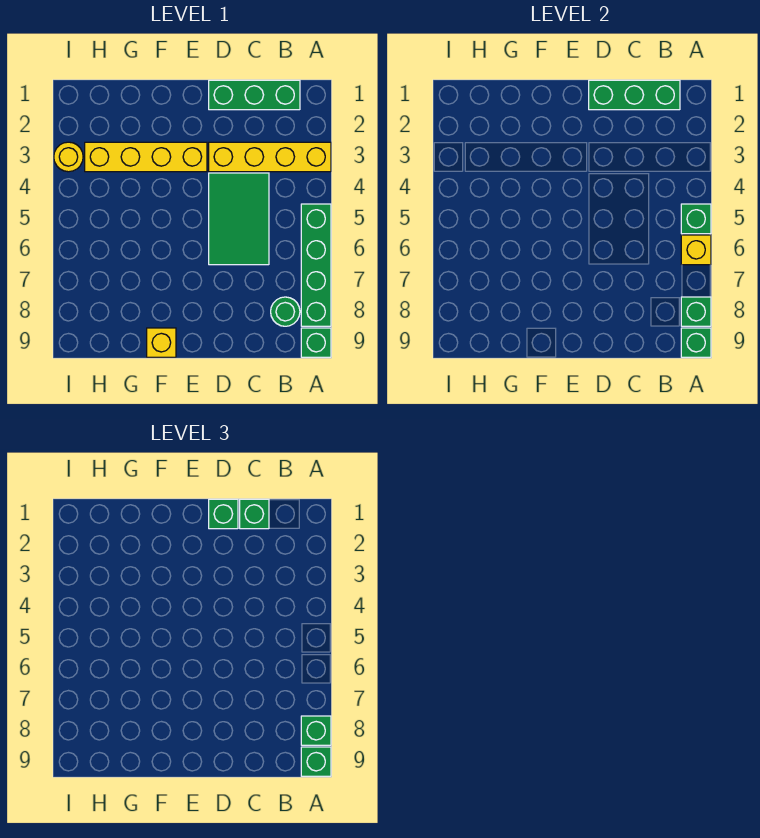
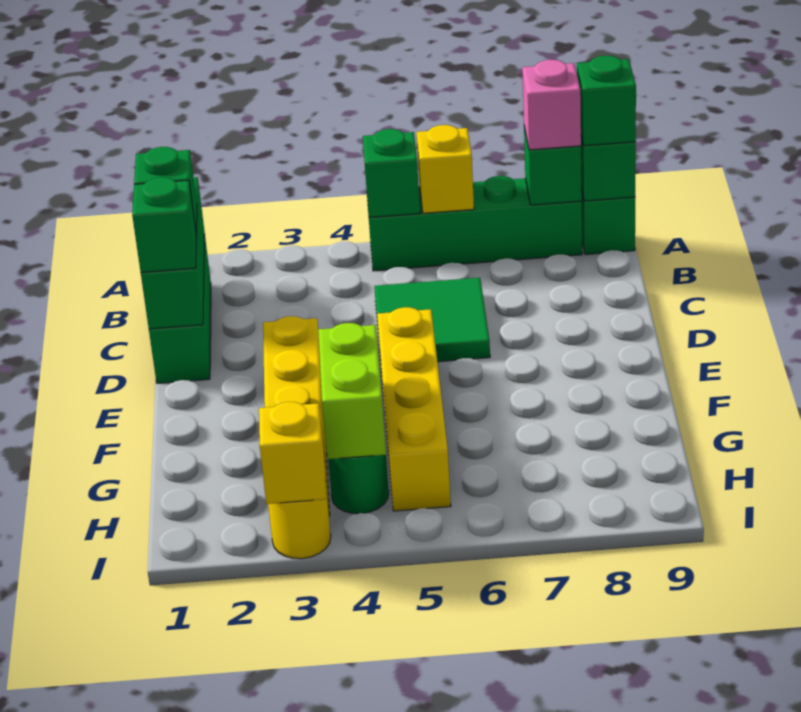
yellow 1x4 brick [209,142,331,172] -> yellow 1x4 brick moved to [377,307,451,511]
green 1x1 brick [301,716,331,745] -> pink 1x1 brick [522,60,581,150]
green 1x1 round brick [271,297,300,326] -> green 1x1 round brick moved to [328,455,389,514]
green 2x3 tile [209,173,269,265] -> green 2x2 tile [374,278,490,362]
yellow 1x1 brick [147,328,176,357] -> yellow 1x1 brick moved to [259,402,326,504]
none -> lime 1x2 brick [318,323,386,459]

